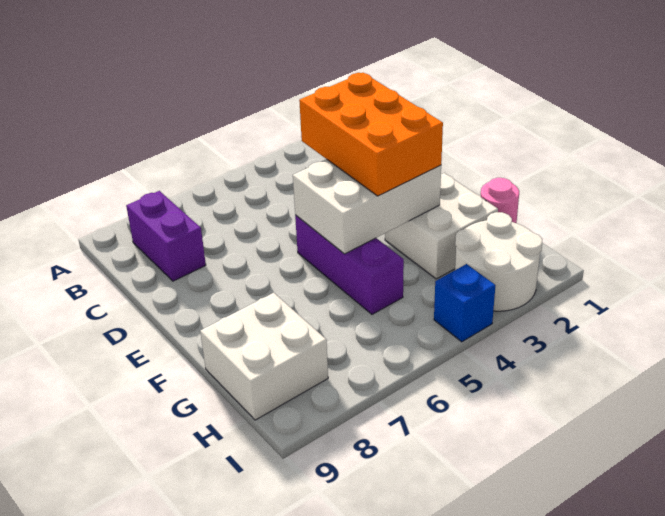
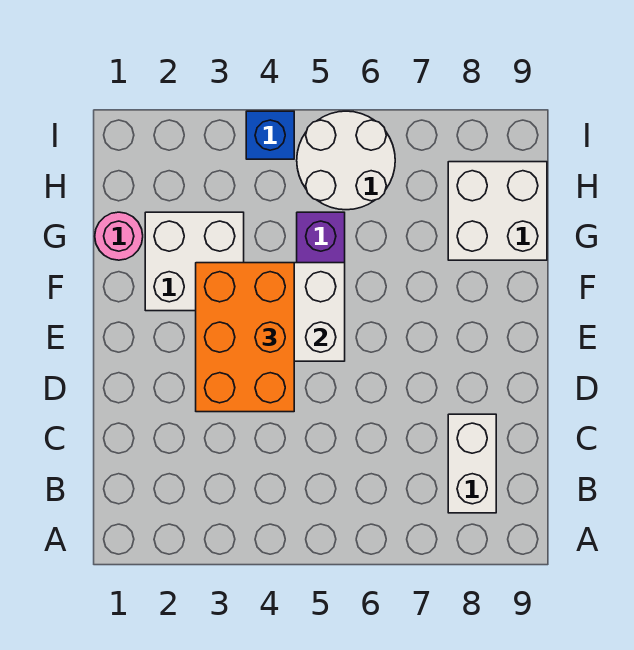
purple 1x2 brick [126,191,206,281] -> white 1x2 brick [448,414,496,513]
white 2x2 round brick [455,212,542,311] -> white 2x2 round brick moved to [297,111,395,210]

